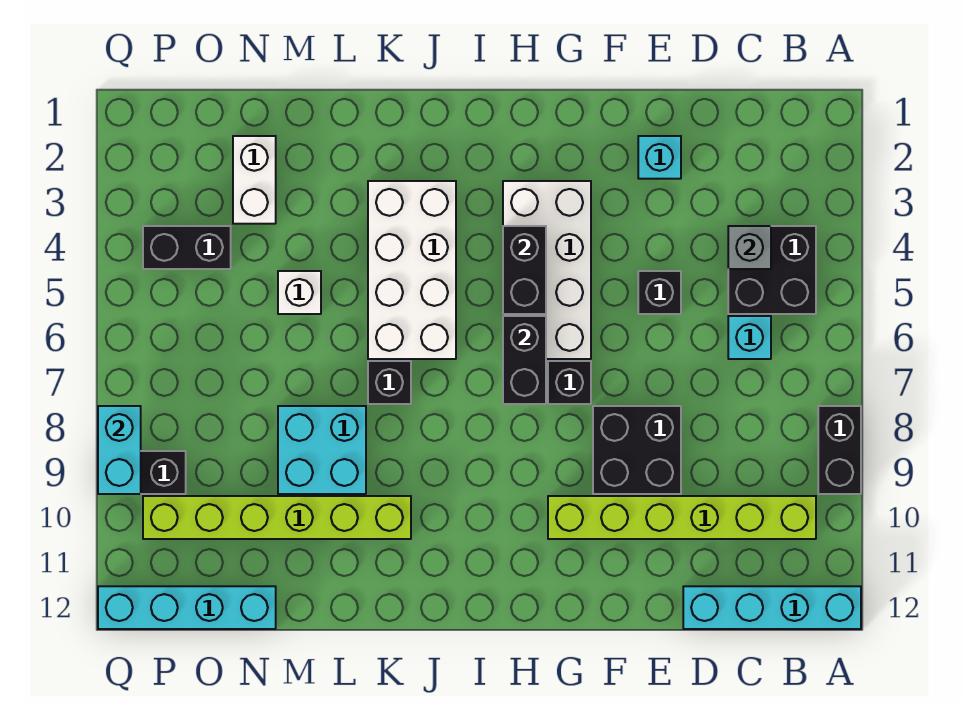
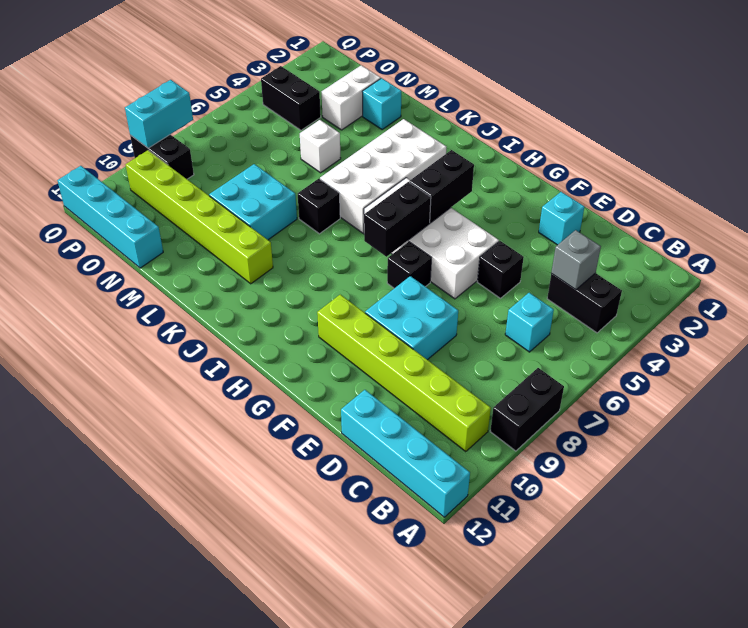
black 2x2 brick [728,226,816,314] -> black 1x2 brick [547,273,622,333]
black 2x2 brick [593,406,681,494] -> cyan 2x2 brick [365,276,458,360]
white 2x4 brick [503,181,591,359] -> white 2x4 brick turned to [364,178,499,299]
none -> cyan 1x1 brick [362,78,401,129]

